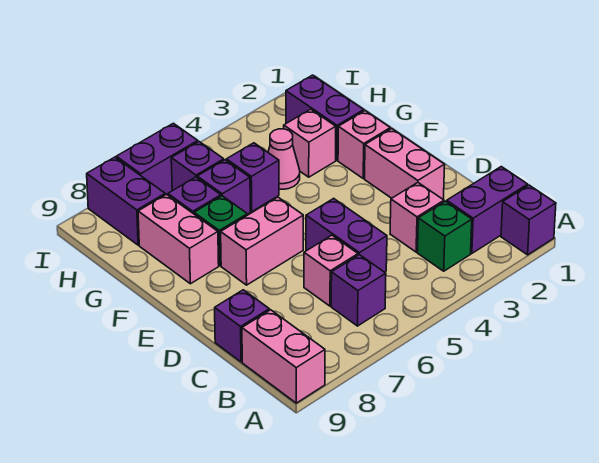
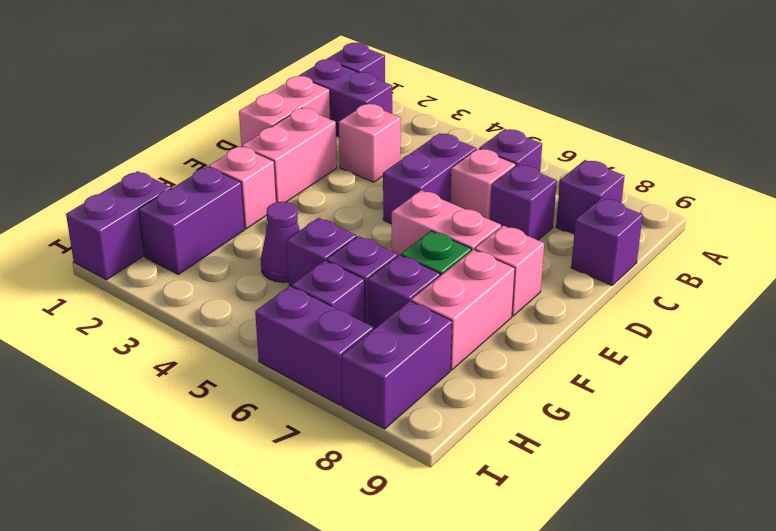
pink 1x2 brick [242,310,325,403] -> pink 1x2 brick moved to [239,76,330,146]
green 1x1 brick [417,201,472,271] -> none
none -> purple 1x1 brick [556,160,625,235]
none -> purple 1x1 brick [490,165,557,240]
pink 1x1 brick [284,109,336,177] -> pink 1x1 brick moved to [475,226,544,316]
pink 1x1 cone [268,129,300,189] -> purple 1x1 cone [261,202,300,282]
none -> purple 1x2 brick [66,171,171,280]

